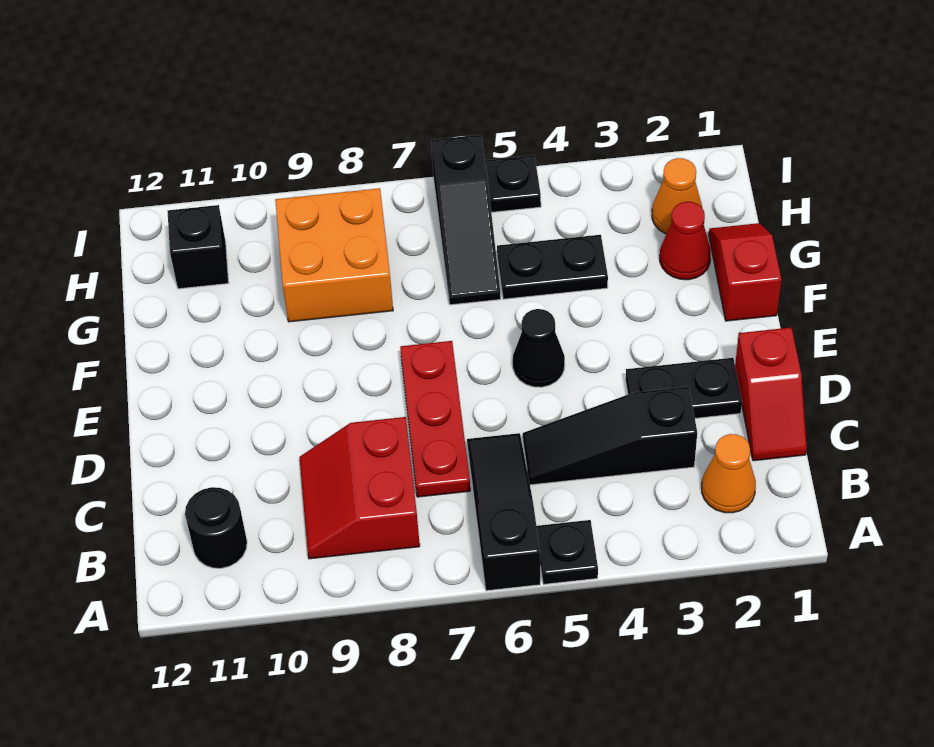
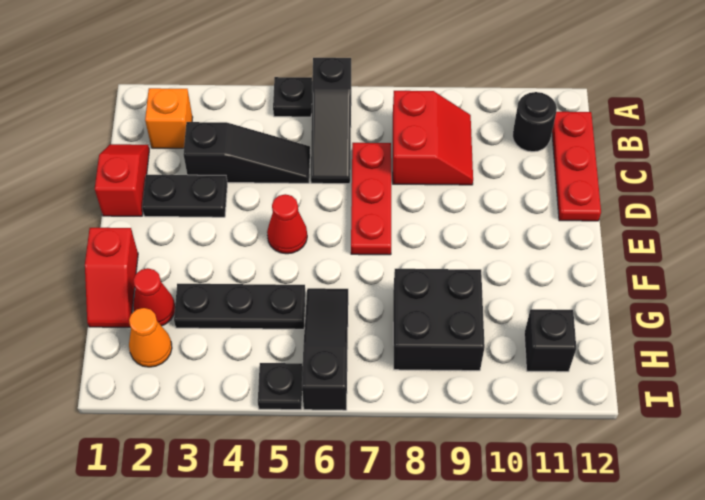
orange 1x1 cone [702,434,756,513] -> orange 1x1 brick [145,88,193,148]
none -> red 1x3 plate [552,112,601,221]
black 1x1 cone [513,309,565,387] -> red 1x1 cone [267,194,307,254]
black 1x2 plate [497,235,608,299] -> black 1x3 plate [174,284,305,329]
orange 2x2 brick [275,188,393,322] -> black 2x2 brick [393,269,485,371]

